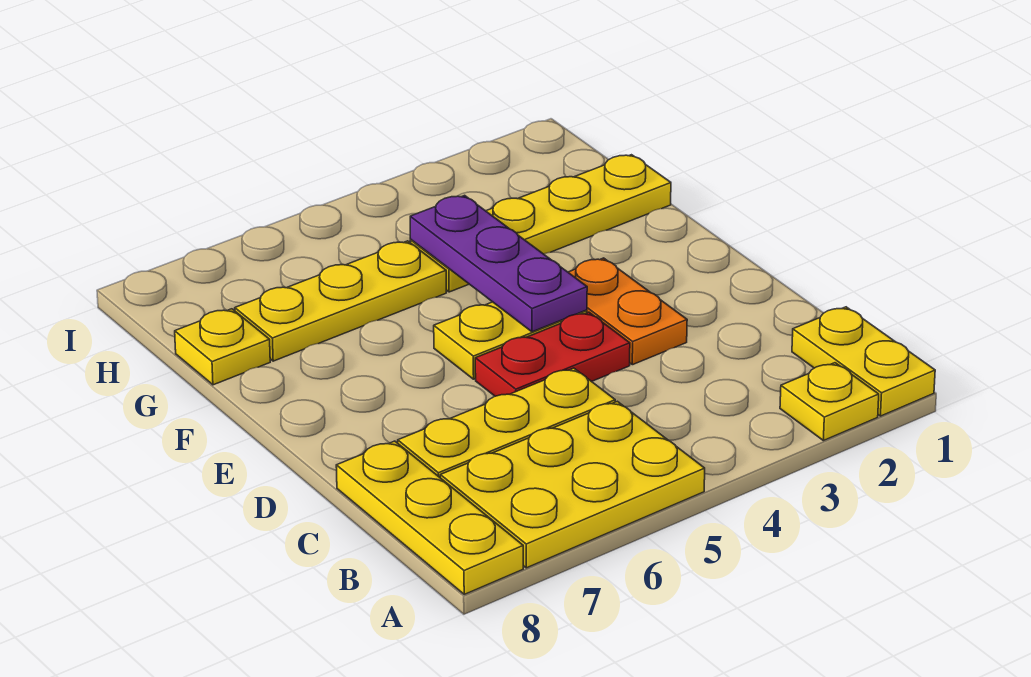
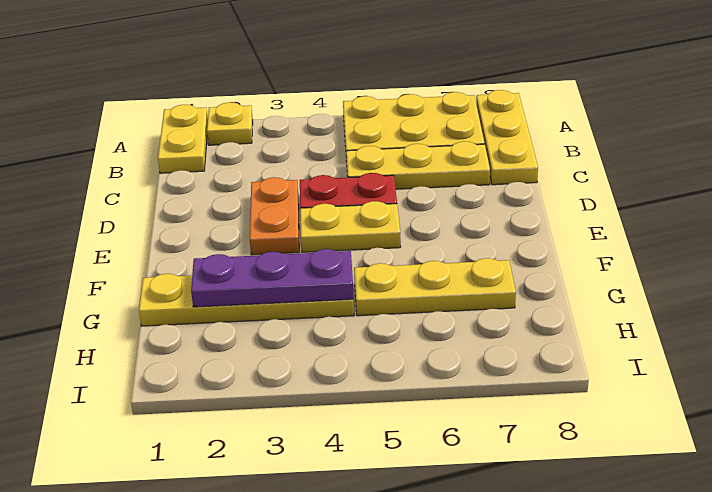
purple 1x3 plate [410,195,587,332] -> purple 1x3 plate turned to [191,249,354,307]
yellow 1x1 plate [175,309,270,385] -> none

